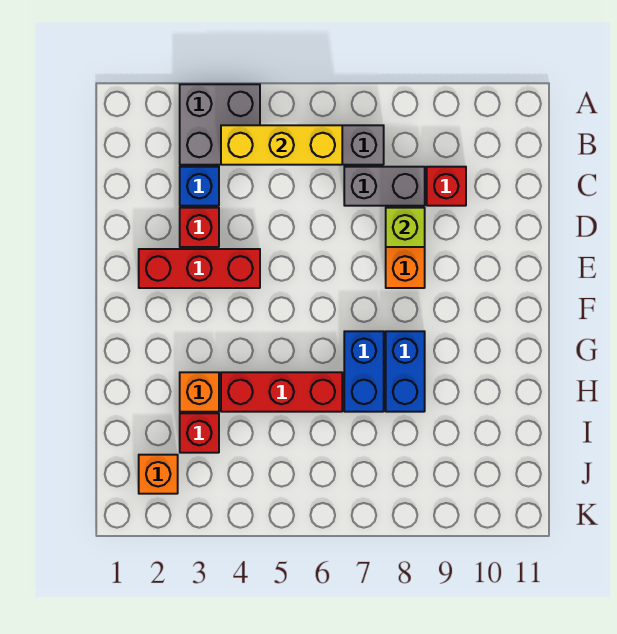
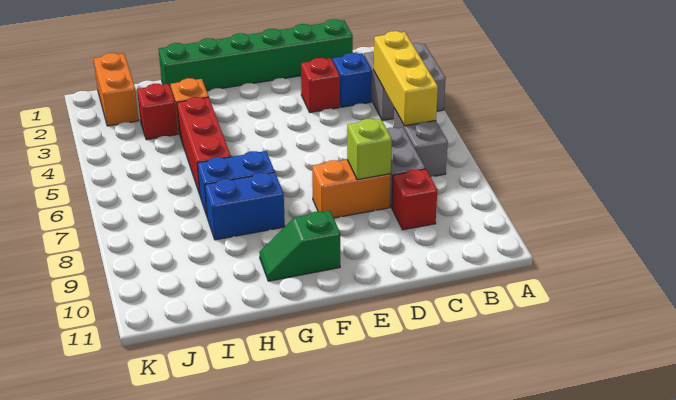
none -> green 1x6 brick [159,19,353,91]
red 1x3 brick [139,249,260,288] -> none
none -> green 1x2 slope [259,211,340,281]
orange 1x1 brick [139,455,178,494] -> orange 1x2 brick [94,53,139,126]

